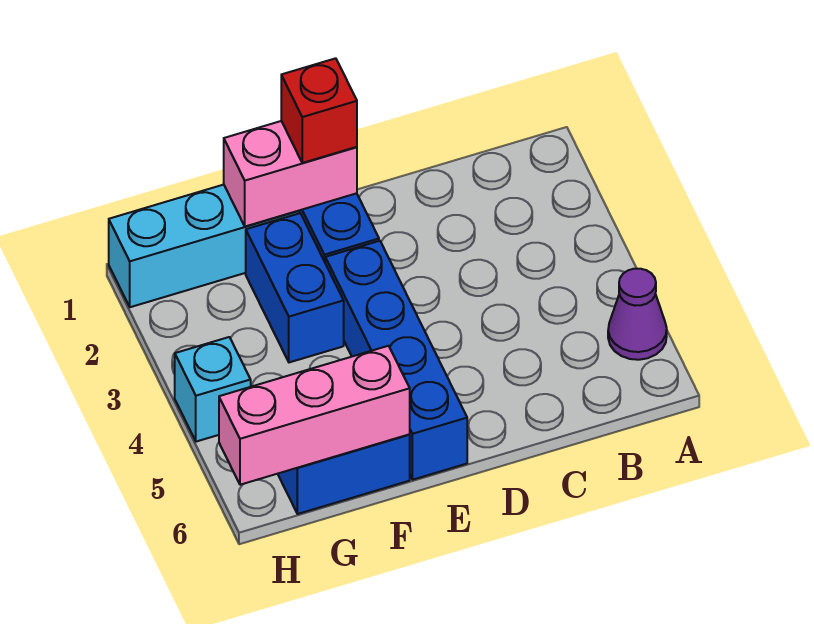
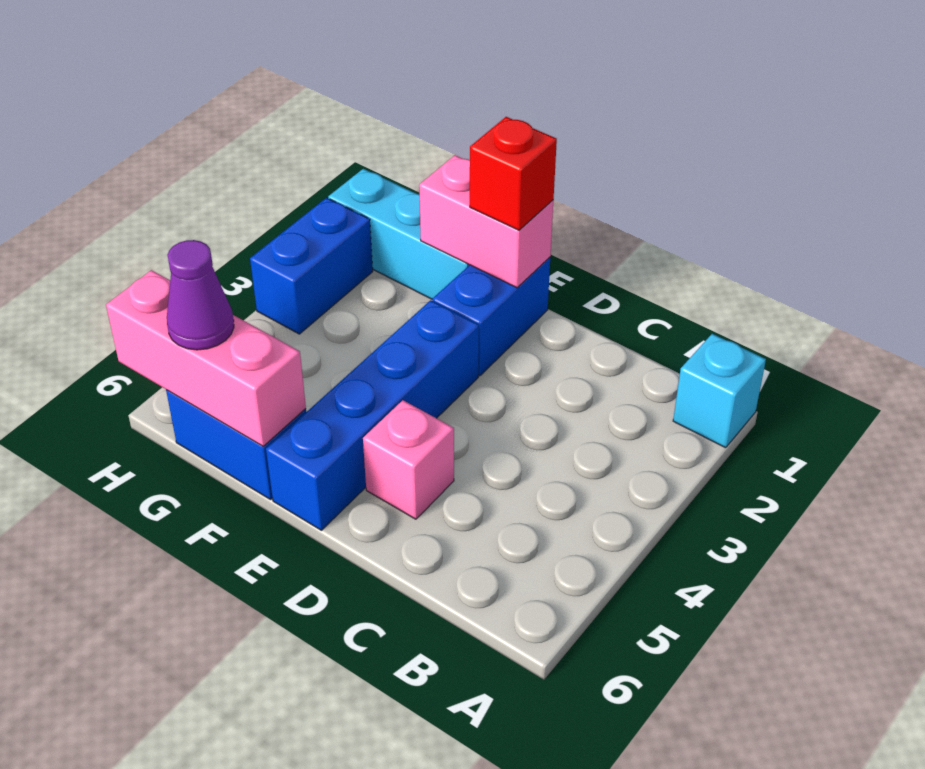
purple 1x1 cone [608,269,667,360] -> purple 1x1 cone moved to [167,240,234,350]
none -> pink 1x1 brick [363,400,454,519]
blue 1x2 brick [246,213,344,362] -> blue 1x2 brick moved to [250,198,373,334]
cyan 1x1 brick [175,337,251,442] -> cyan 1x1 brick moved to [673,334,766,448]

